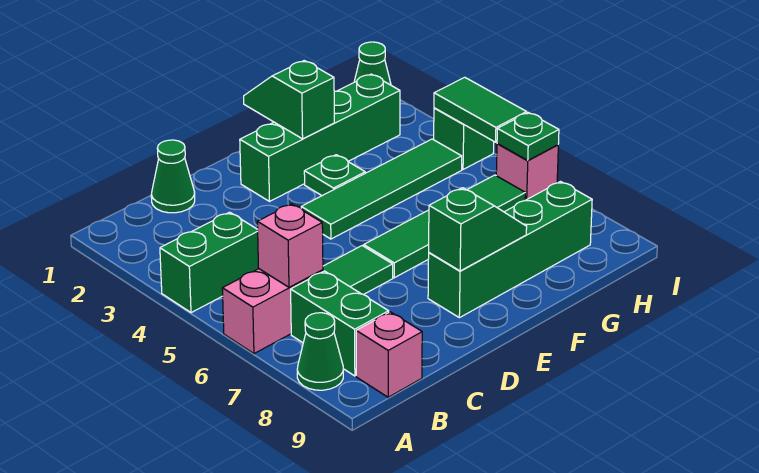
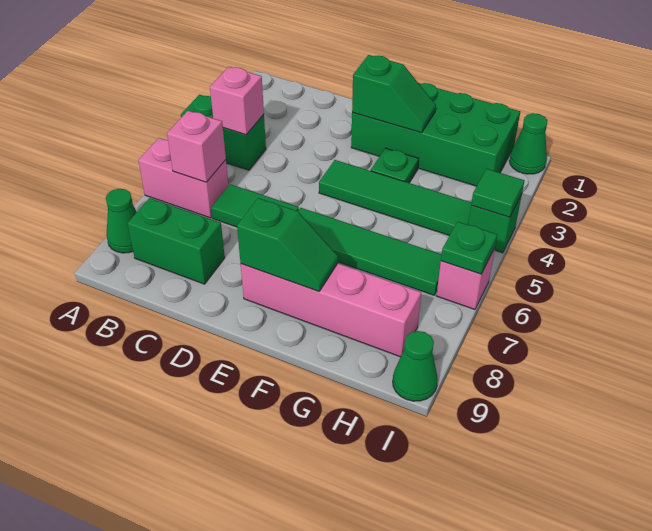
green 1x2 brick [291,271,389,376] -> green 1x2 brick turned to [127,198,225,284]
pink 1x1 brick [356,312,422,397] -> pink 1x1 brick moved to [210,67,264,135]
green 1x1 cone [151,140,195,213] -> green 1x1 cone moved to [393,331,438,401]
green 1x4 brick [240,74,400,201] -> green 2x4 brick [351,83,520,186]
green 1x4 brick [428,182,592,318] -> pink 1x4 brick [241,263,421,357]
green 1x2 slope [244,61,334,139] -> green 1x2 slope turned to [352,55,436,133]
green 1x2 tile [434,77,527,142] -> green 1x1 tile [471,169,525,217]

